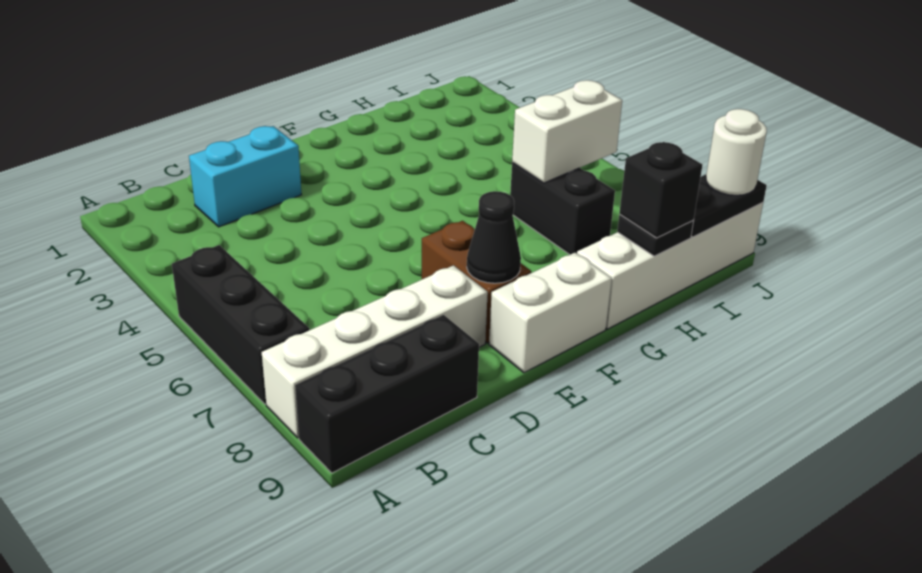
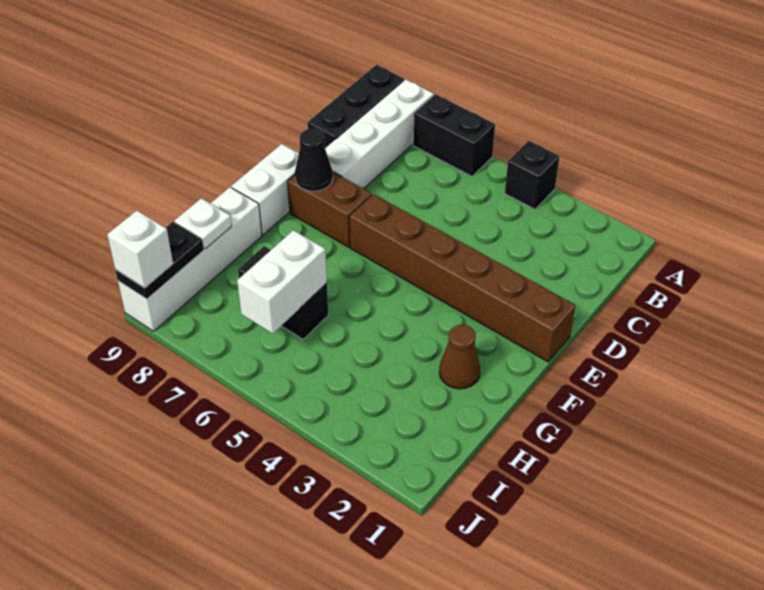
black 1x3 brick [172,245,310,404] -> black 1x2 brick [413,94,495,176]
cyan 1x2 brick [189,126,301,227] -> none
none -> brown 1x6 brick [349,194,575,362]
none -> brown 1x1 cone [439,325,480,389]
black 1x1 plate [617,215,694,256] -> white 1x1 plate [175,198,232,249]
black 1x1 brick [619,142,702,238] -> black 1x1 brick moved to [505,141,559,209]
white 1x1 round brick [706,109,767,195] -> white 1x1 brick [107,211,173,288]

